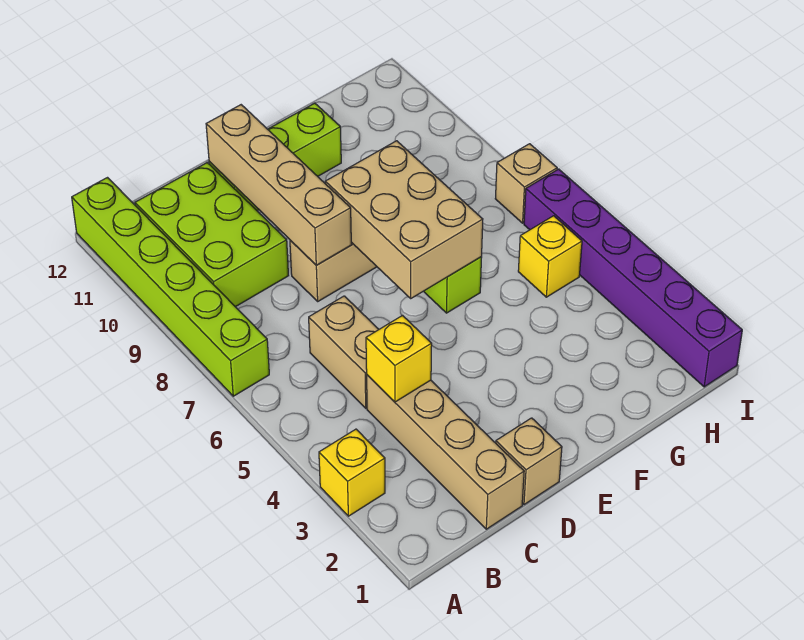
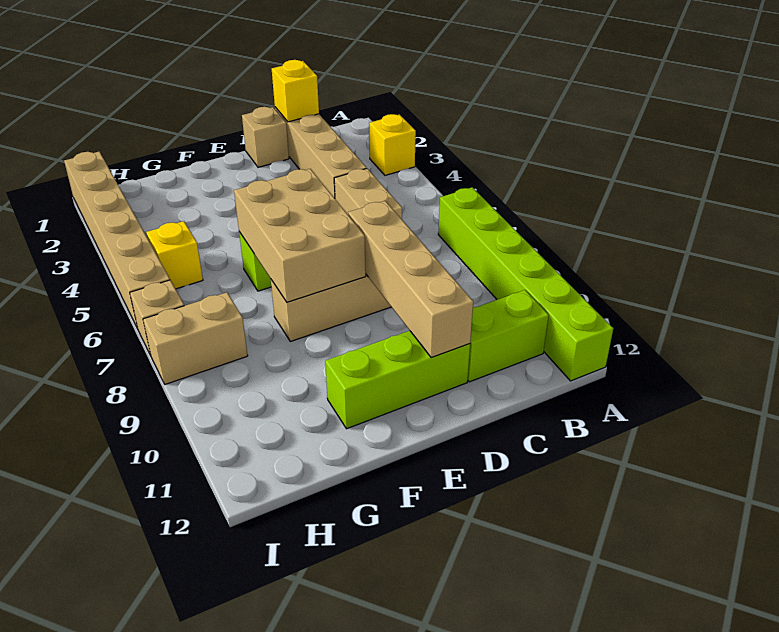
lime 2x3 brick [135,163,289,307] -> lime 1x2 brick [468,290,549,382]
yellow 1x1 brick [366,316,432,402] -> yellow 1x1 brick moved to [272,60,319,122]
none -> tan 1x2 brick [143,292,248,384]
purple 1x6 brick [524,169,742,387] -> tan 1x6 brick [64,152,170,329]

